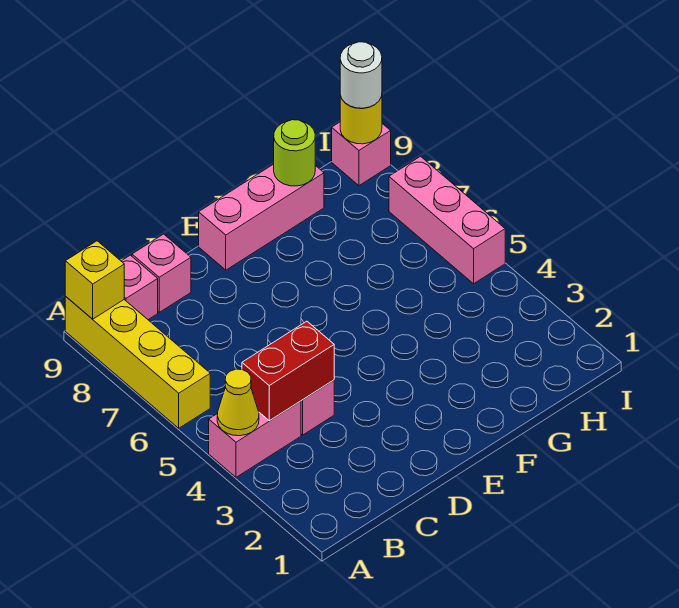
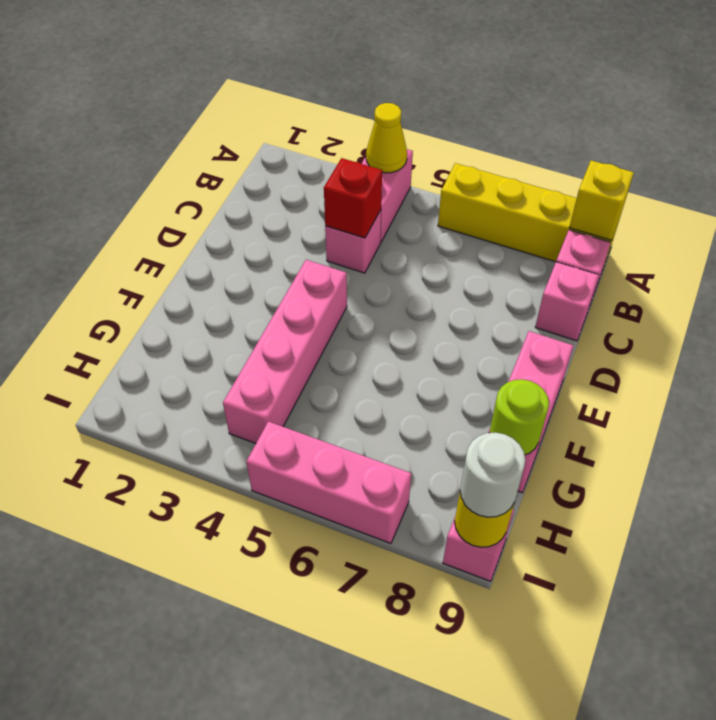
red 1x2 brick [242,321,334,421] -> red 1x1 brick [324,158,382,238]
none -> pink 1x4 brick [223,260,347,443]

